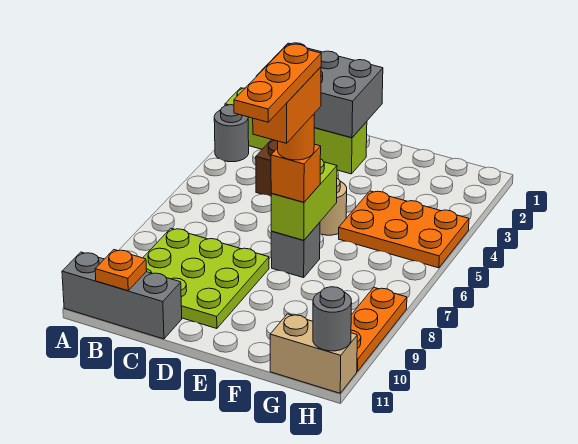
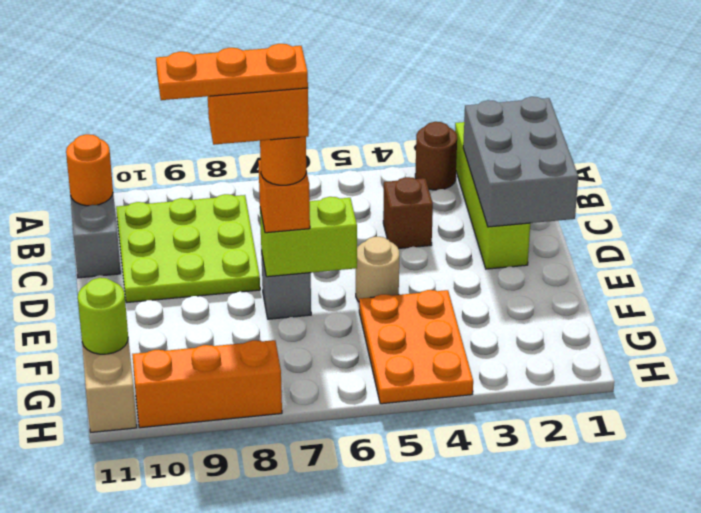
grey 1x1 round brick [214,105,249,162] -> brown 1x1 round brick [415,122,457,190]
orange 1x1 plate [95,250,147,291] -> orange 1x1 round brick [66,134,113,206]
none -> lime 1x1 round brick [78,278,128,354]
orange 1x3 plate [351,288,407,371] -> orange 1x3 brick [132,340,282,428]
grey 1x1 round brick [313,287,352,351] -> none

